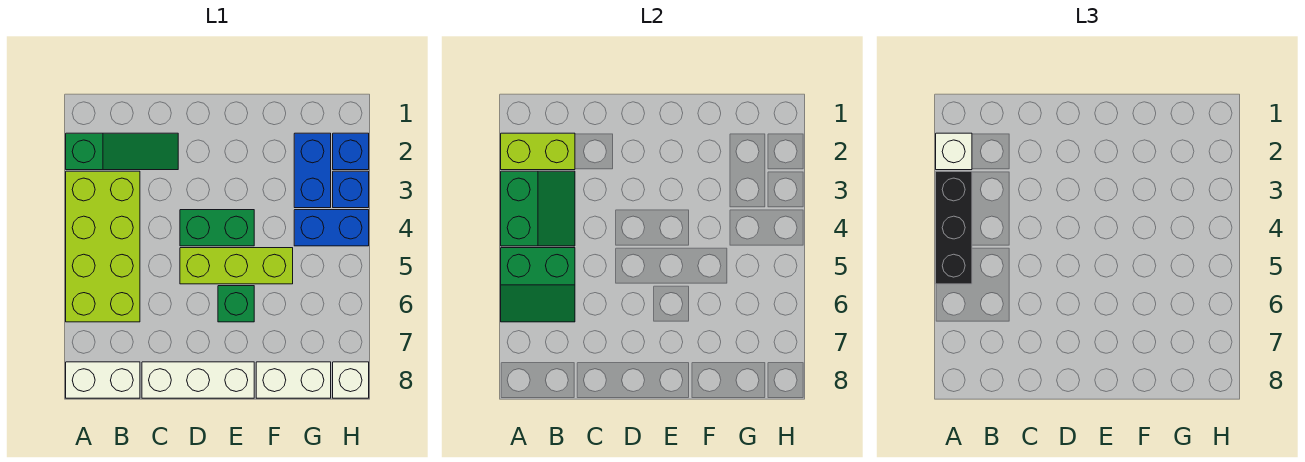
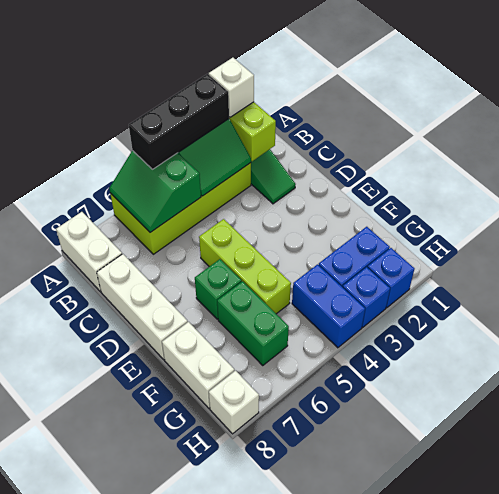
green 1x2 brick [180,210,254,246] -> green 1x2 brick moved to [217,281,289,365]

